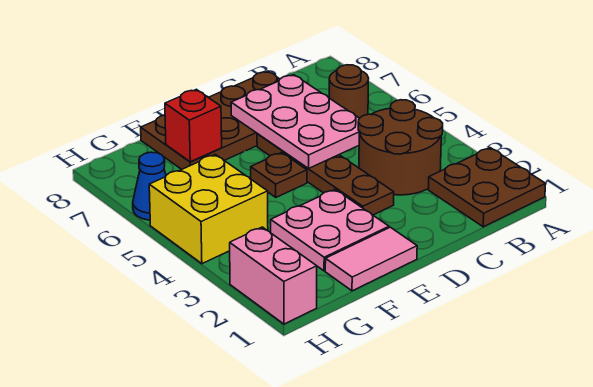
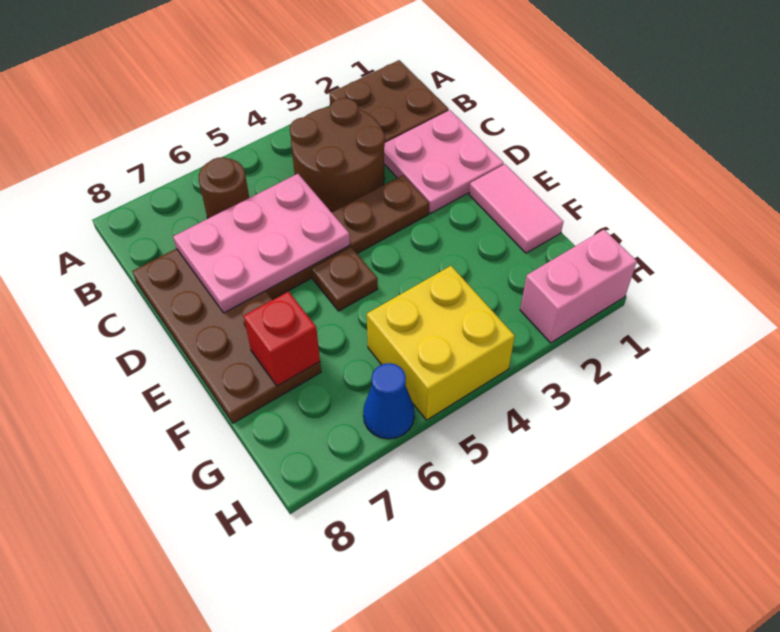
pink 2x2 plate [271,189,389,271] -> pink 2x2 plate moved to [384,110,504,214]

